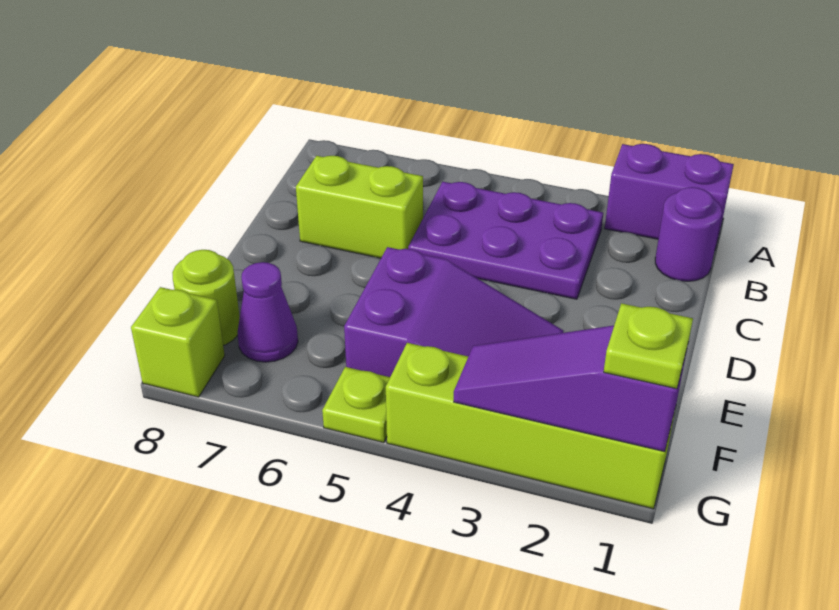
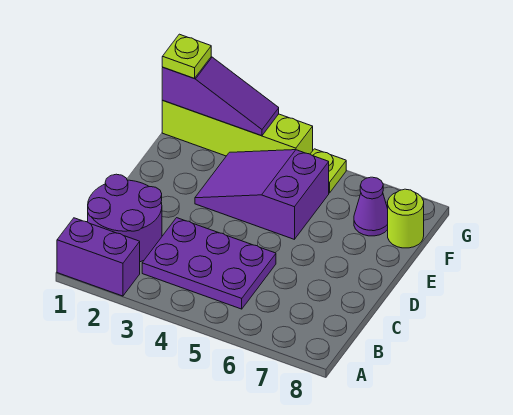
purple 1x1 round brick [655,187,722,281] -> purple 2x2 round brick [88,174,162,262]
lime 1x2 brick [296,156,423,258] -> none
lime 1x1 brick [131,287,225,397] -> none

